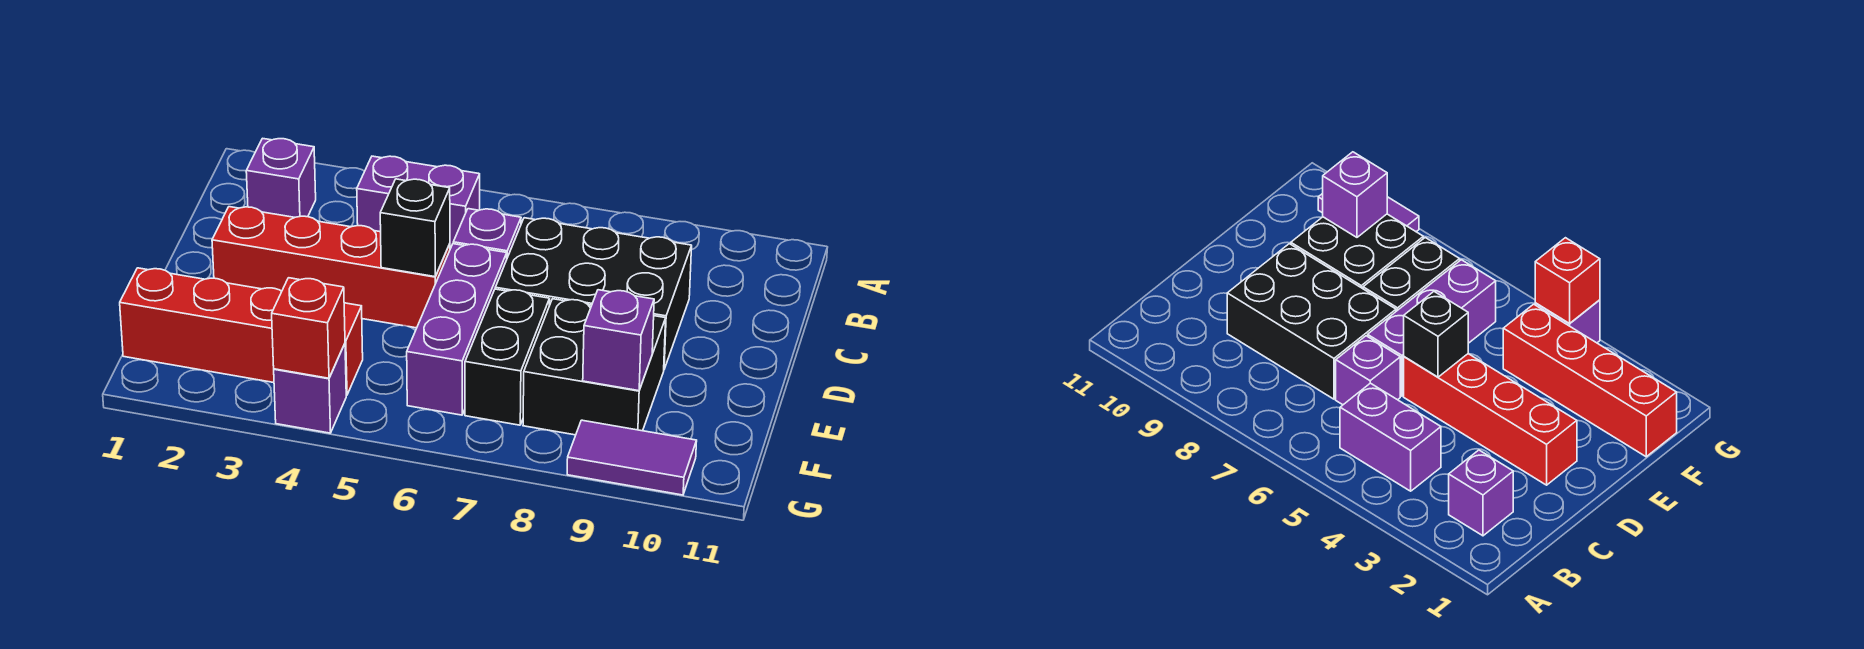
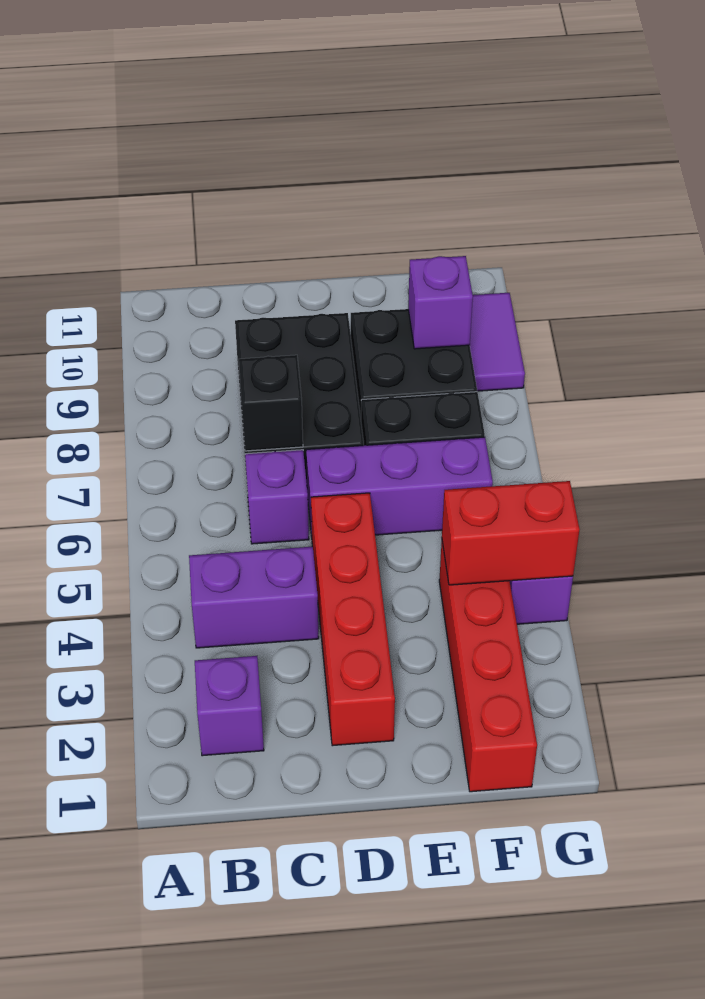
purple 1x2 brick [357,156,480,249] -> purple 1x2 brick turned to [189,547,319,648]
black 1x1 brick [380,179,450,277] -> black 1x1 brick moved to [239,355,303,451]
red 1x1 brick [272,278,345,378] -> red 1x2 brick [442,481,580,585]

